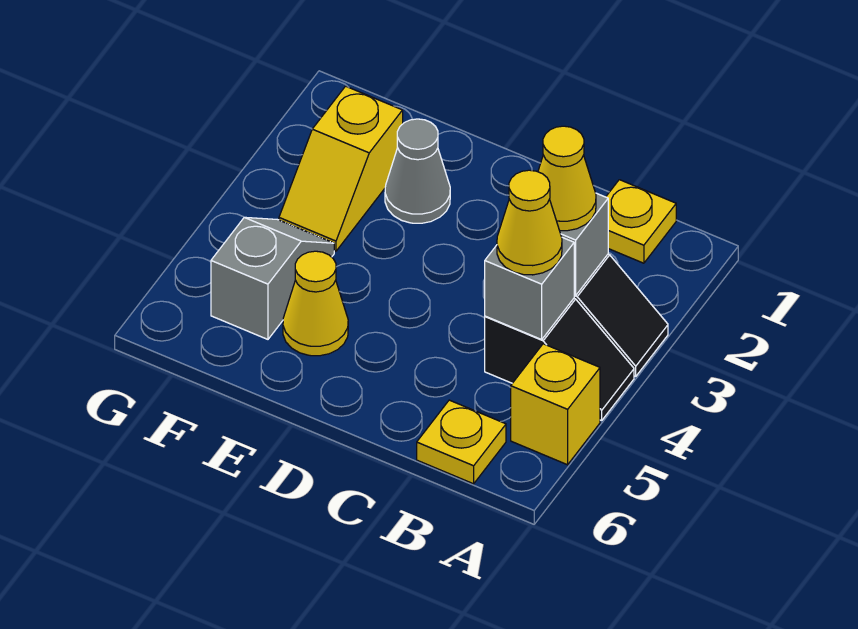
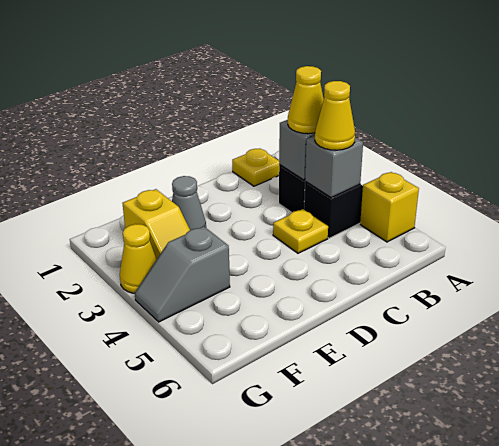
yellow 1x1 plate [417,400,506,484] -> yellow 1x1 plate moved to [273,209,328,253]
yellow 1x1 cone [283,251,348,356] -> yellow 1x1 cone moved to [120,224,157,293]
grey 1x2 slope [211,217,334,339] -> grey 1x2 slope turned to [135,226,230,322]

